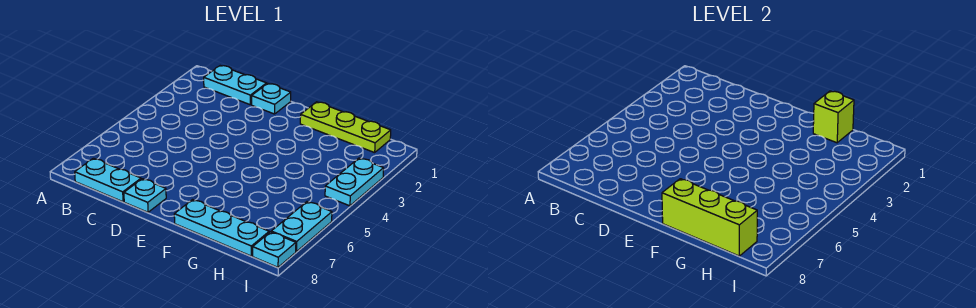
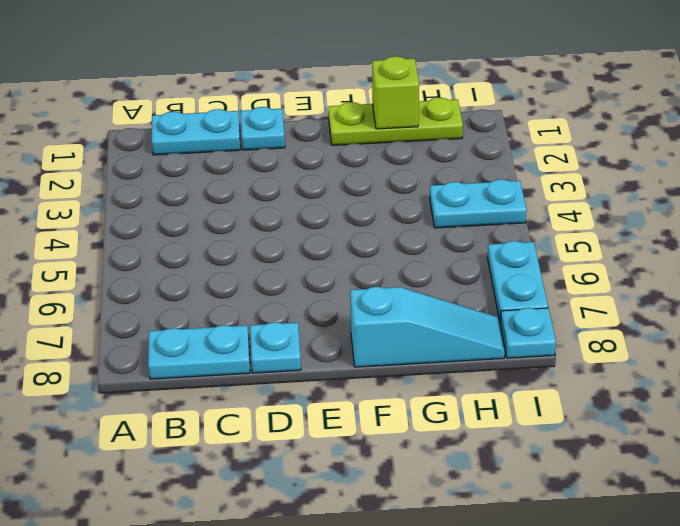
cyan 1x3 plate [174,200,269,256] -> cyan 1x3 slope [350,287,505,367]
lime 1x3 brick [662,179,757,256] -> none
cyan 1x2 plate [325,158,384,206] -> cyan 1x2 plate turned to [430,179,527,228]

